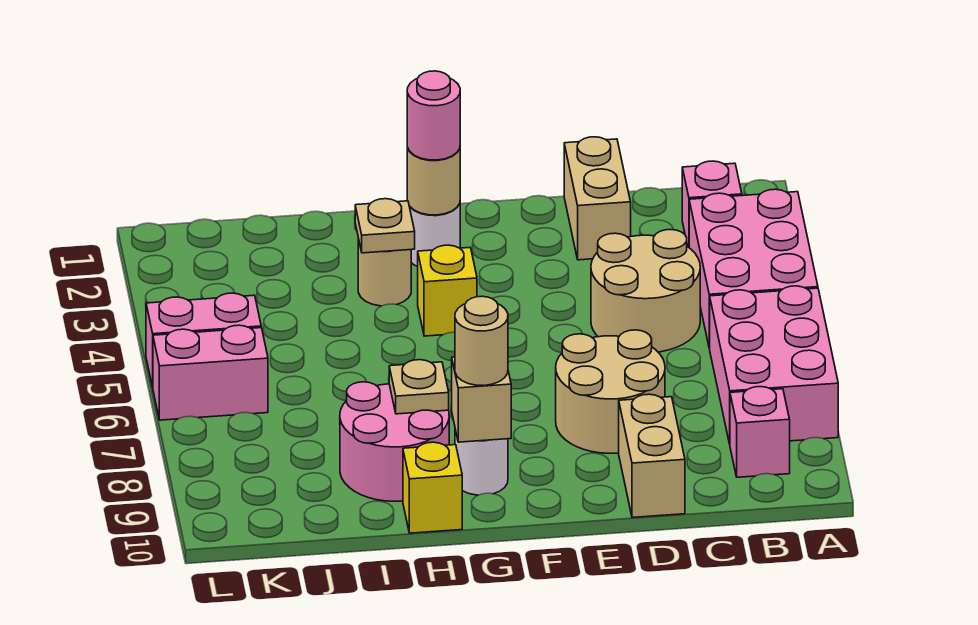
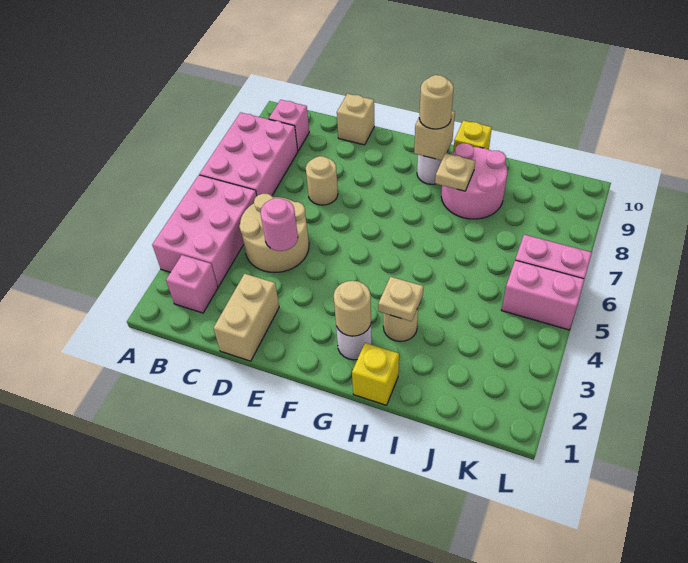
tan 2x2 round brick [556,330,665,453] -> tan 1x1 round brick [306,156,338,205]
tan 1x2 brick [619,394,685,518] -> tan 1x1 brick [337,94,374,145]
pink 1x1 round brick [407,71,460,160] -> pink 1x1 round brick moved to [261,198,298,251]
yellow 1x1 brick [418,245,477,336] -> yellow 1x1 brick moved to [352,343,399,405]

